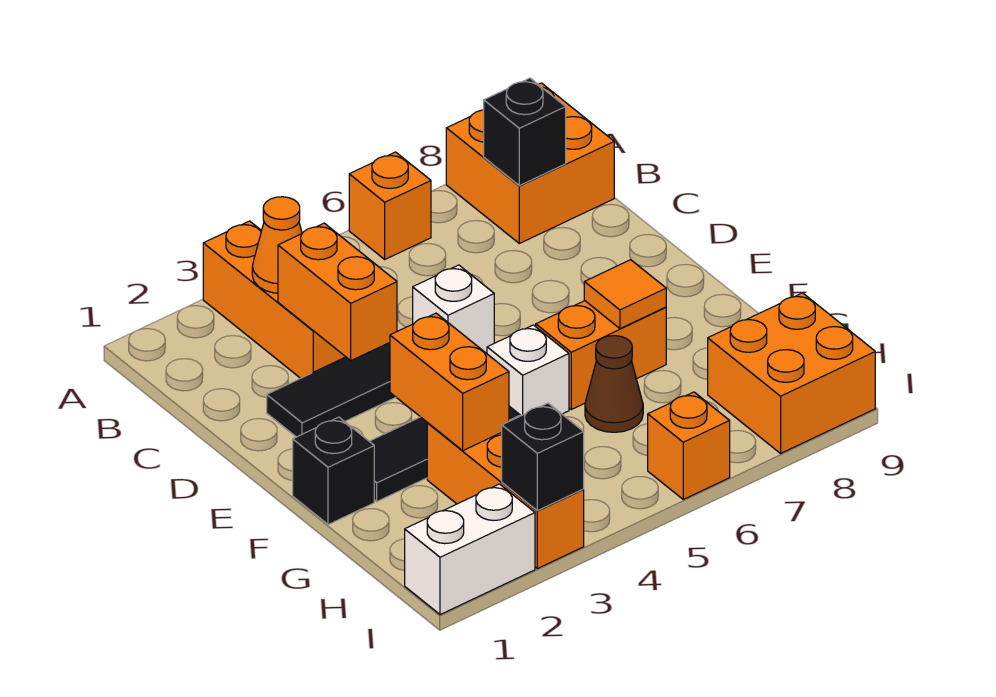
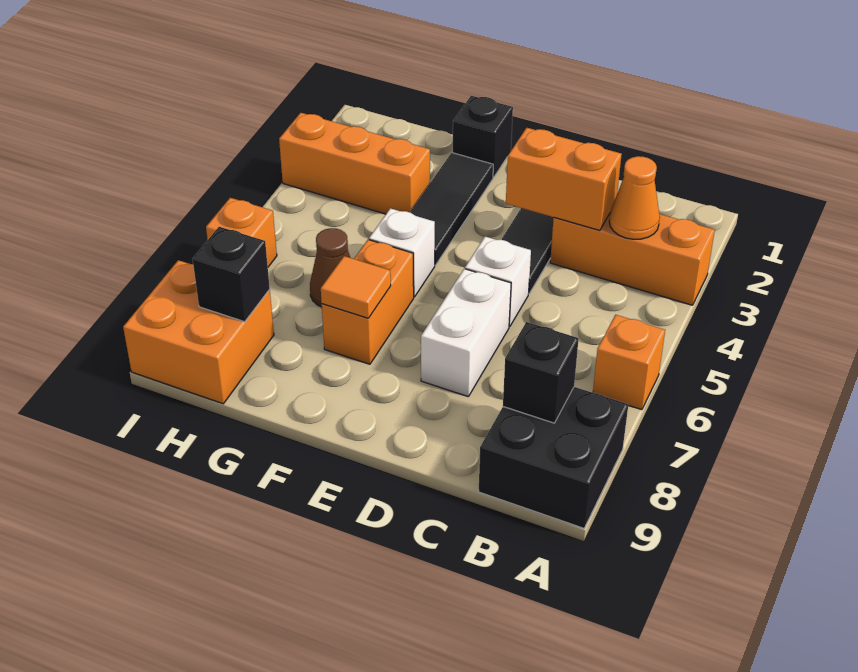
orange 2x2 brick [446,83,614,243] -> black 2x2 brick [479,387,628,528]
orange 1x2 brick [390,313,509,450] -> none
white 1x2 brick [405,484,535,615] -> white 1x2 brick moved to [421,269,511,397]
black 1x1 brick [502,403,584,511] -> black 1x1 brick moved to [193,227,270,322]

